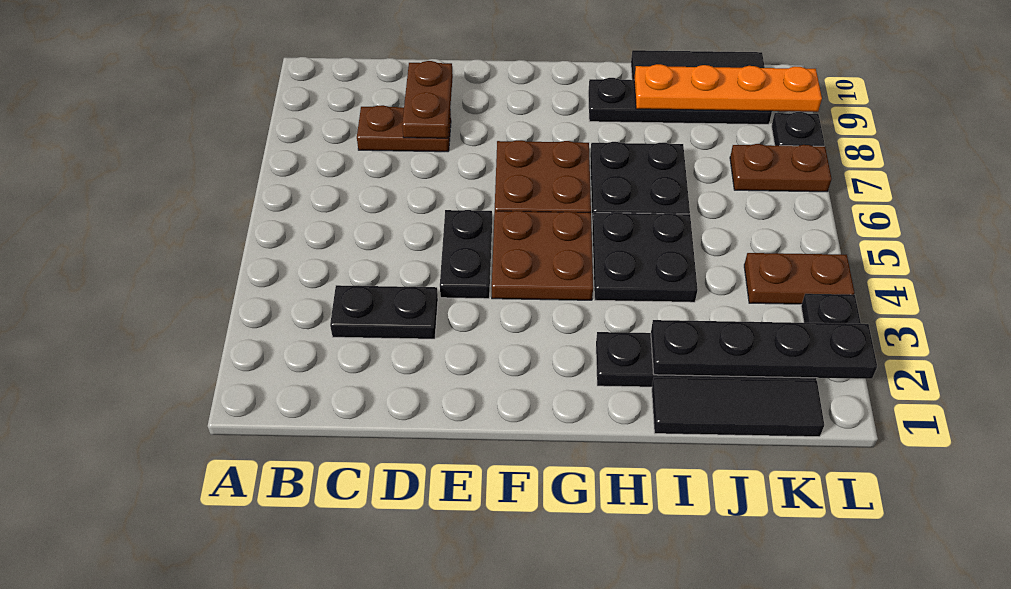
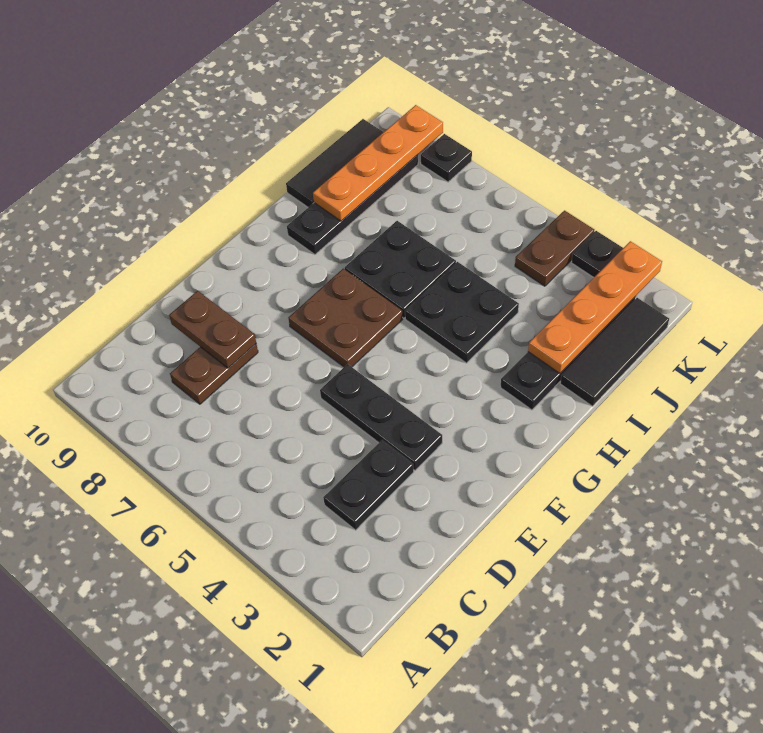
black 1x2 plate [440,210,492,299] -> black 1x3 plate [320,364,442,470]
brown 2x2 plate [492,211,593,300] -> none
black 1x4 plate [651,320,877,379] -> orange 1x4 plate [528,241,662,373]
brown 1x2 plate [730,144,832,192] -> none

